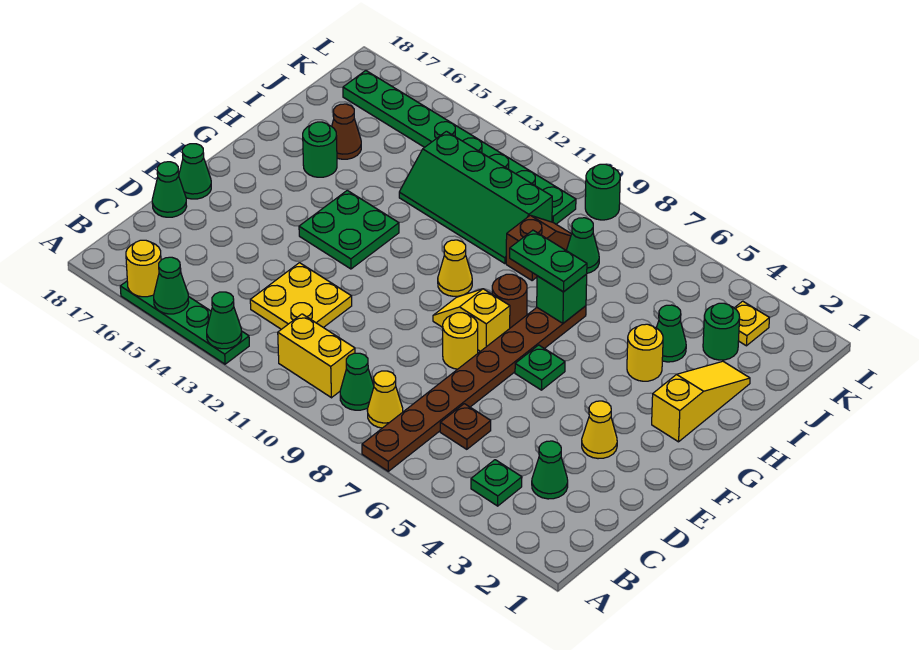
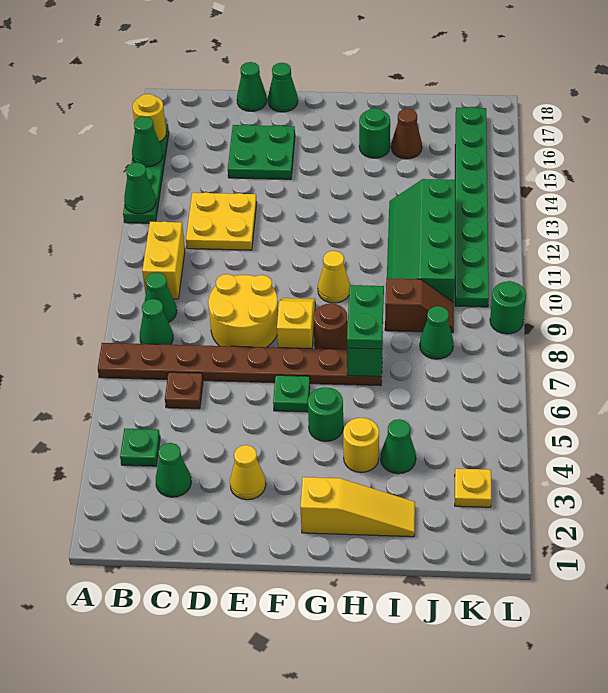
yellow 1x1 cone [367,371,403,428] -> green 1x1 cone [140,299,173,345]
yellow 1x1 round brick [443,313,478,369] -> yellow 2x2 round brick [208,274,278,347]
green 2x2 plate [299,190,399,269] -> green 2x2 plate moved to [228,124,295,179]
green 1x1 round brick [703,303,740,360] -> green 1x1 round brick moved to [308,387,343,442]

